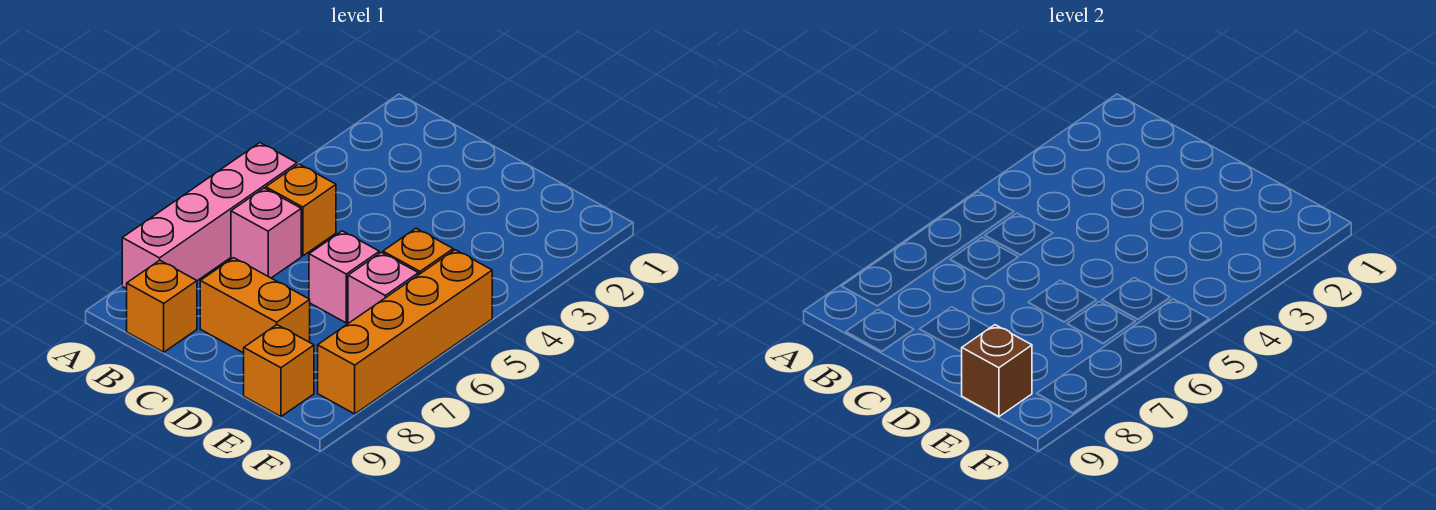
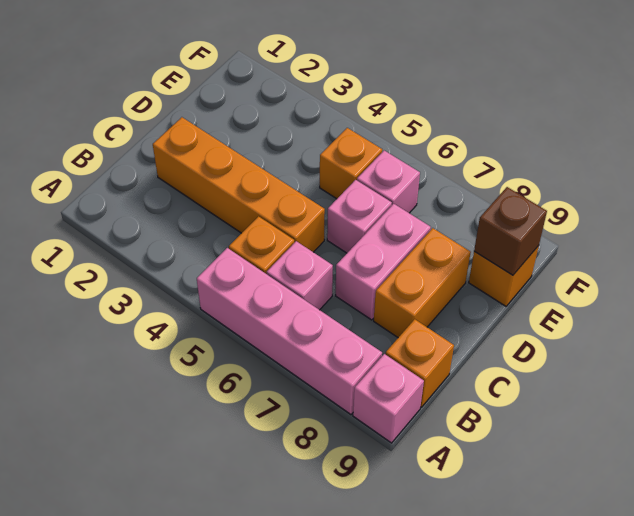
none -> pink 1x1 brick [353,354,424,443]
none -> pink 1x2 brick [336,204,431,320]
orange 1x4 brick [318,250,492,414] -> orange 1x4 brick moved to [153,117,325,252]

